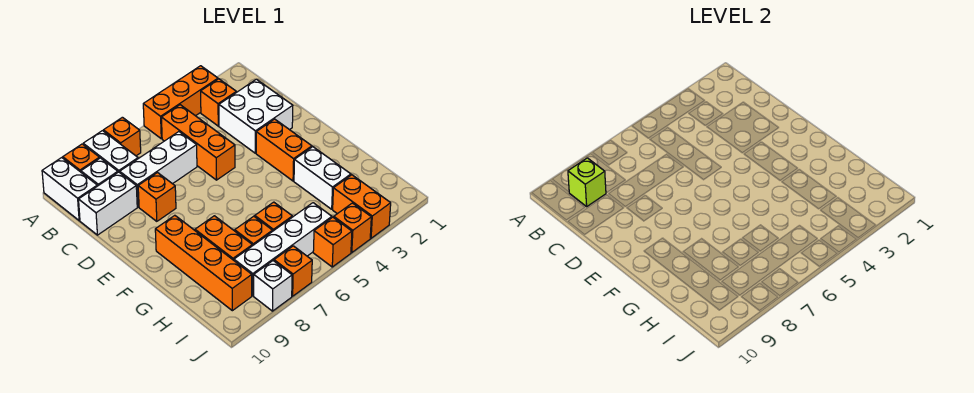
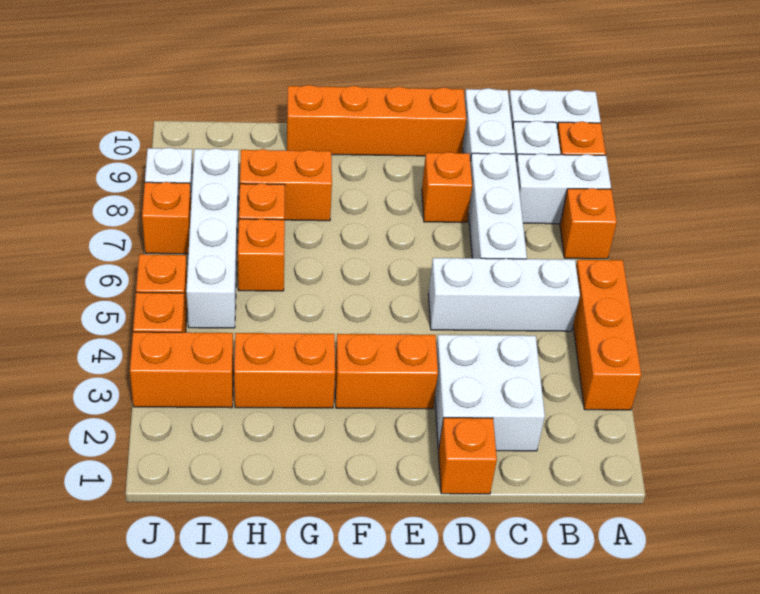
orange 1x1 brick [201,79,236,126] -> orange 1x1 brick moved to [438,418,497,494]
orange 1x3 brick [161,105,235,180] -> white 1x3 brick [428,258,580,331]
lime 1x1 brick [568,158,606,206] -> none
orange 1x4 brick [155,215,252,311] -> orange 1x4 brick moved to [287,85,466,156]
white 1x2 brick [294,147,351,209] -> orange 1x2 brick [234,333,335,408]

